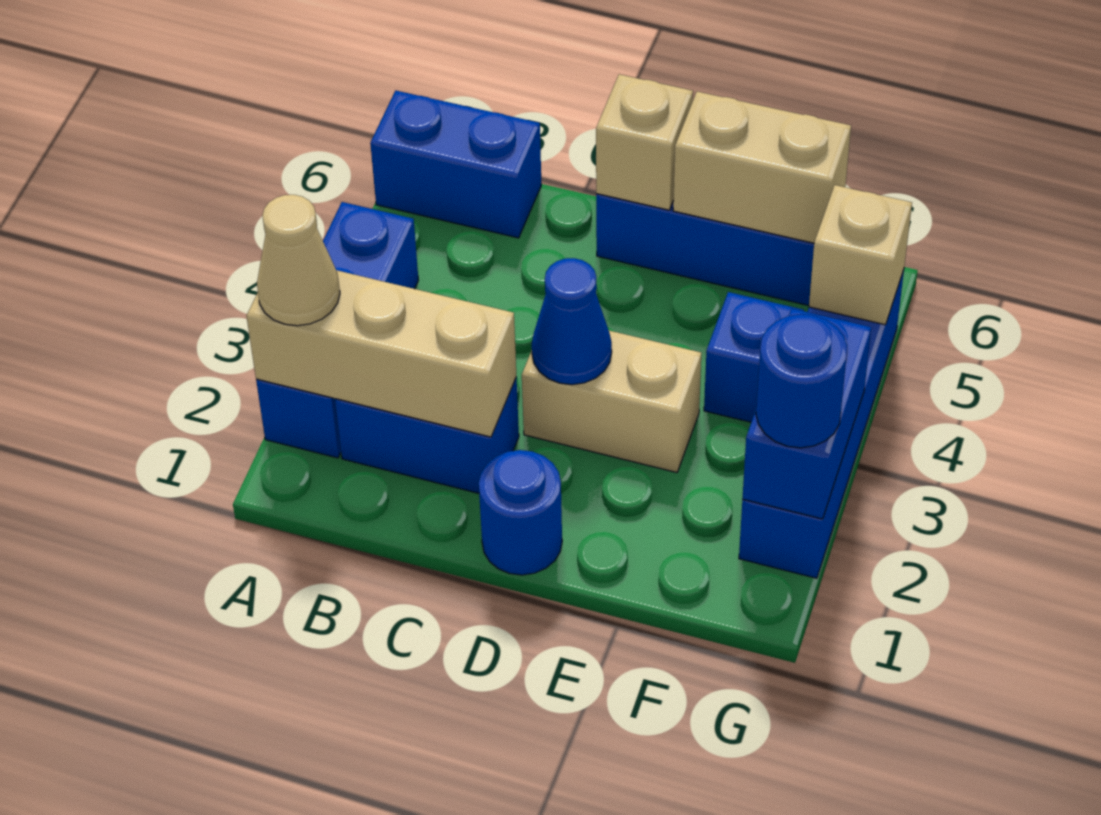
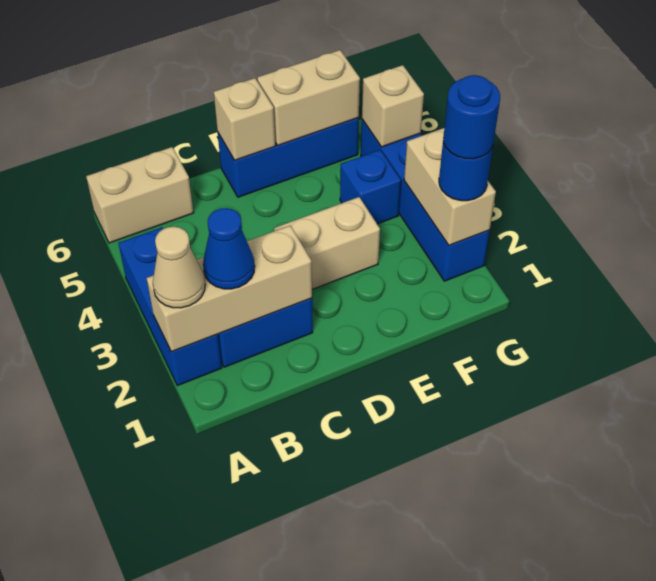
blue 1x2 brick [370,91,541,238] -> tan 1x2 brick [86,147,194,243]
blue 1x1 round brick [479,450,562,575] -> blue 1x1 round brick moved to [443,75,500,159]
blue 1x1 cone [532,258,612,385] -> blue 1x1 cone moved to [203,208,255,289]
blue 1x2 brick [742,308,871,519] -> tan 1x2 brick [404,128,496,245]

